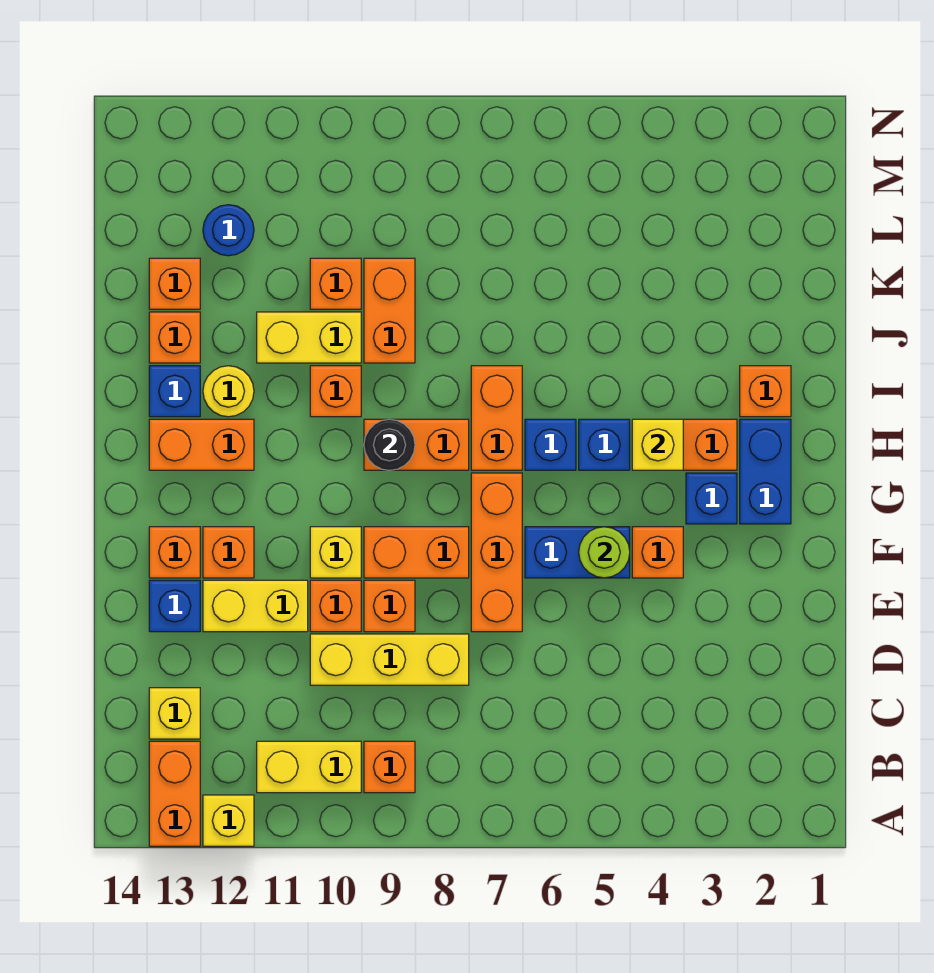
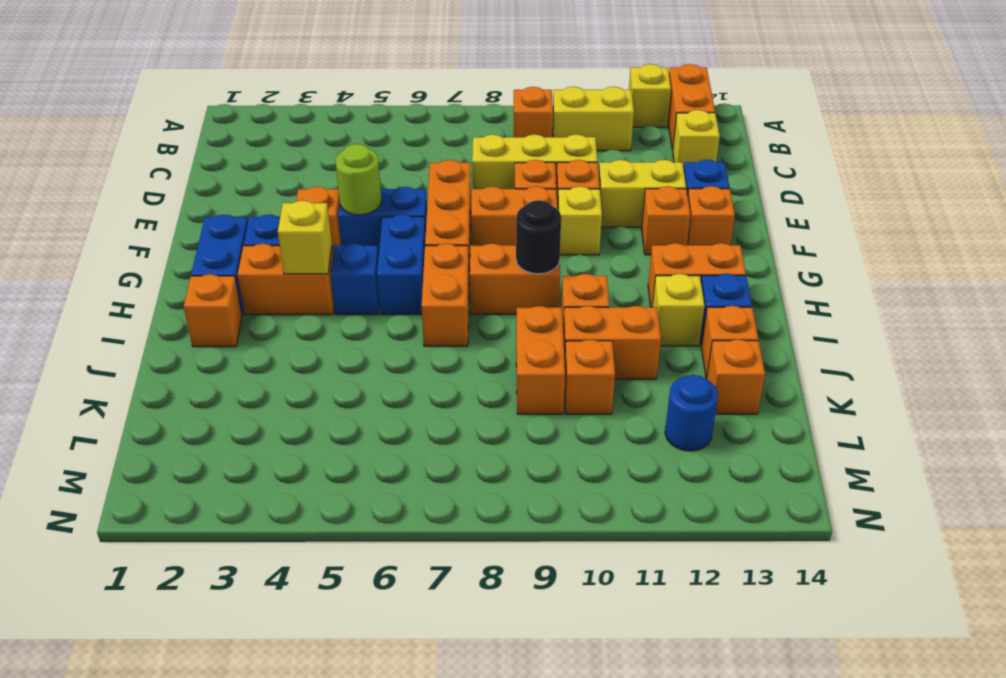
blue 1x1 brick [525,419,576,470] -> blue 1x2 brick [377,214,426,315]
yellow 1x1 round brick [203,366,254,417] -> yellow 1x1 brick [652,274,705,346]
yellow 1x2 brick [257,312,361,363] -> orange 1x2 brick [563,306,661,379]

